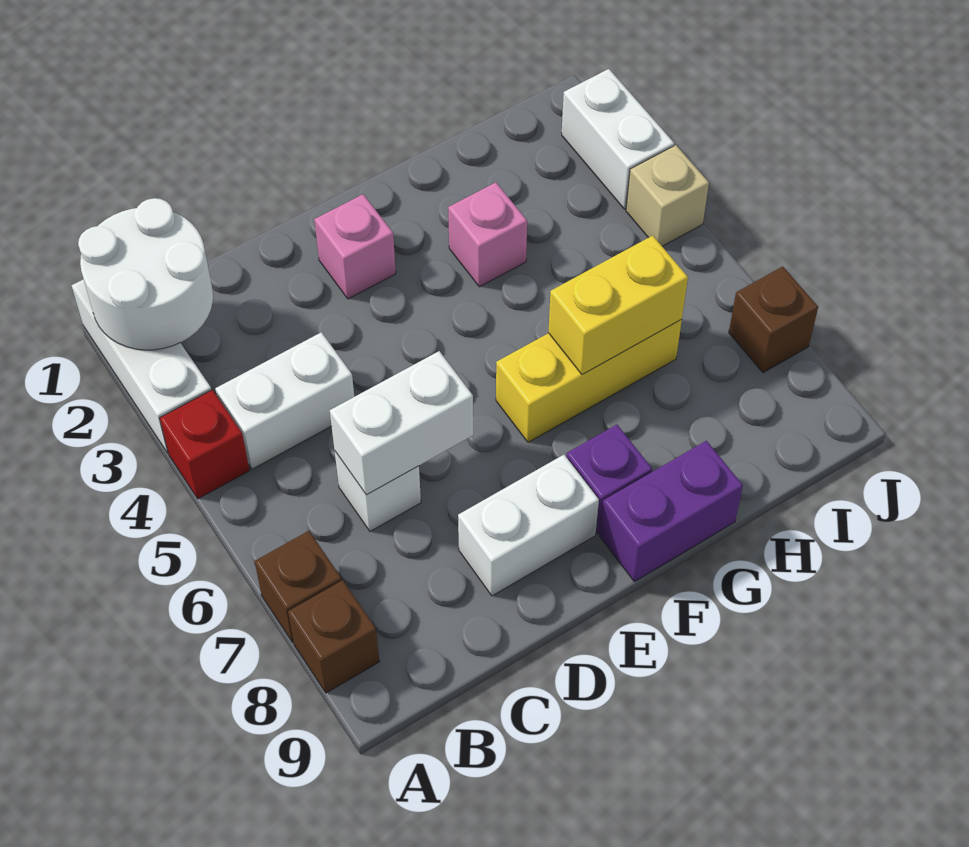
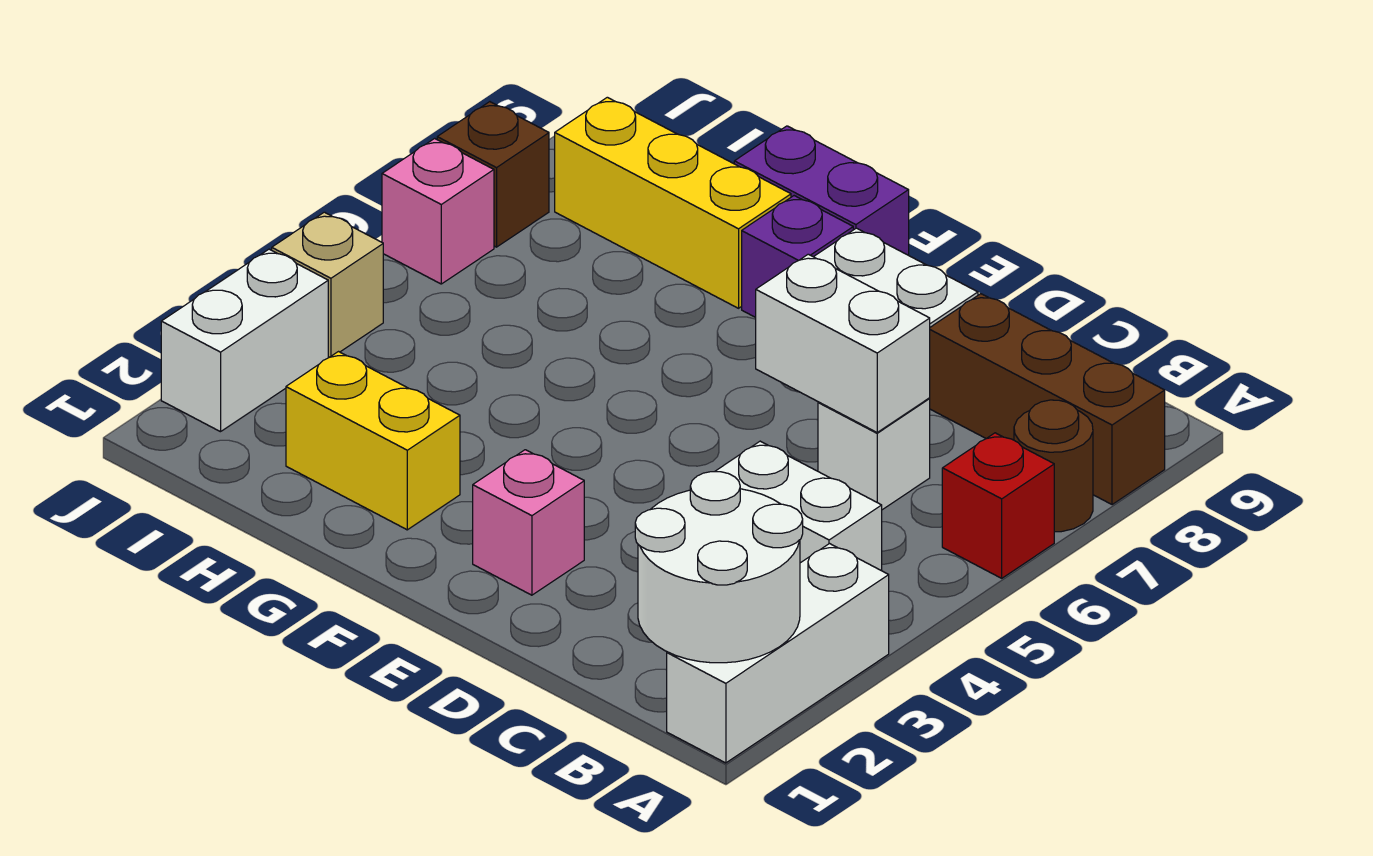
red 1x1 brick [160,390,250,499] -> red 1x1 brick moved to [942,433,1054,578]
brown 1x1 brick [255,531,342,642] -> brown 1x1 round brick [1014,400,1093,532]
brown 1x1 brick [288,580,379,693] -> brown 1x3 brick [930,294,1165,505]
yellow 1x3 brick [496,319,682,442] -> yellow 1x3 brick moved to [555,97,791,308]
pink 1x1 brick [448,182,527,287] -> pink 1x1 brick moved to [382,138,494,284]
yellow 1x2 brick [548,236,688,374] -> yellow 1x2 brick moved to [286,352,460,530]

